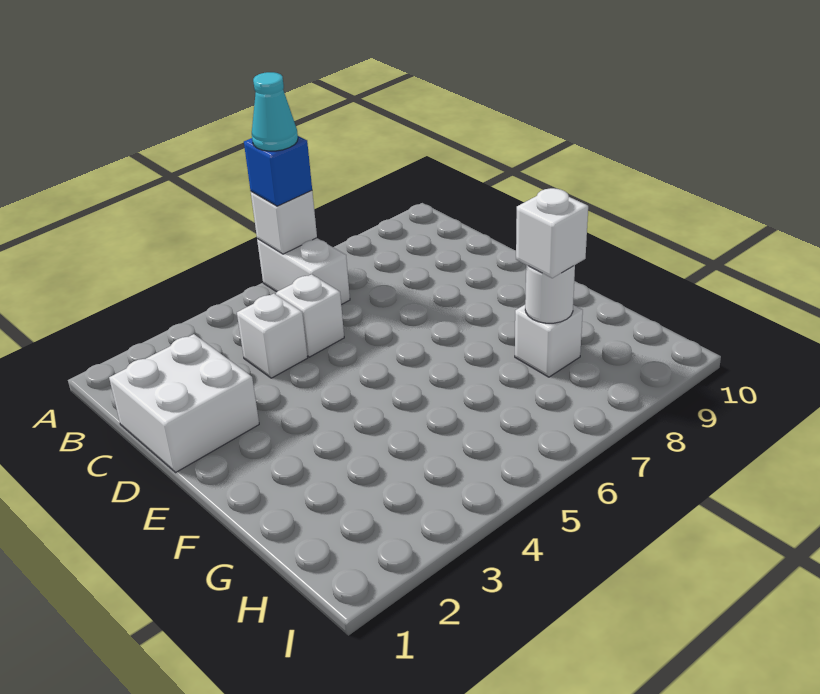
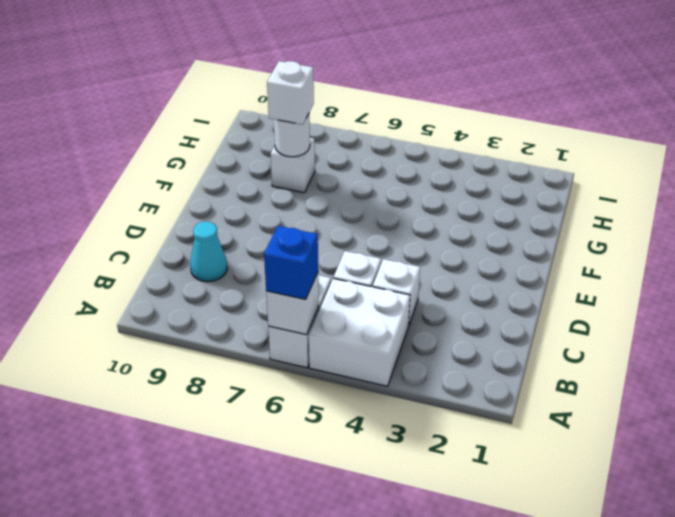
cyan 1x1 cone [252,72,298,151] -> cyan 1x1 cone moved to [190,222,227,282]
white 2x2 brick [109,334,259,472] -> white 2x2 brick moved to [309,278,410,386]

